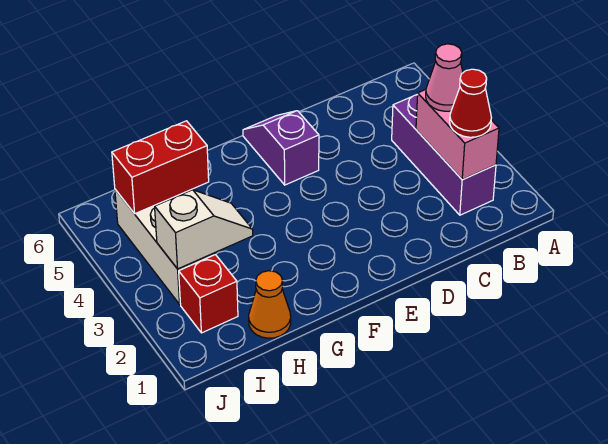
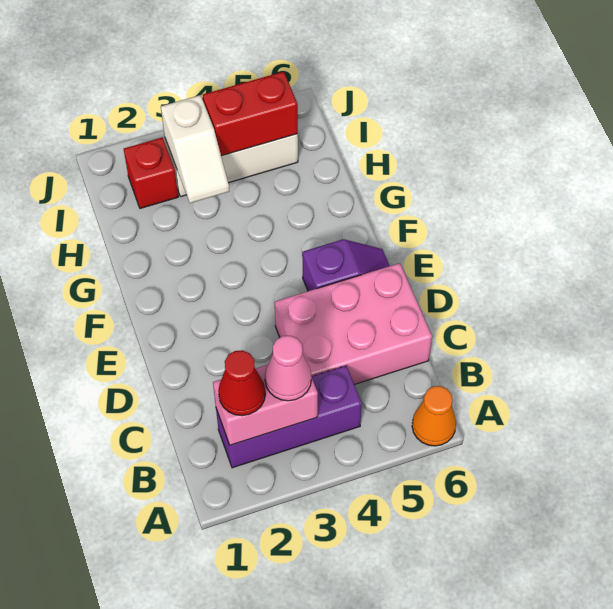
none -> pink 2x3 brick [275,263,432,385]
orange 1x1 cone [249,271,291,338] -> orange 1x1 cone moved to [412,386,456,446]
red 1x2 brick [112,121,209,214] -> red 1x2 brick turned to [203,72,298,156]

